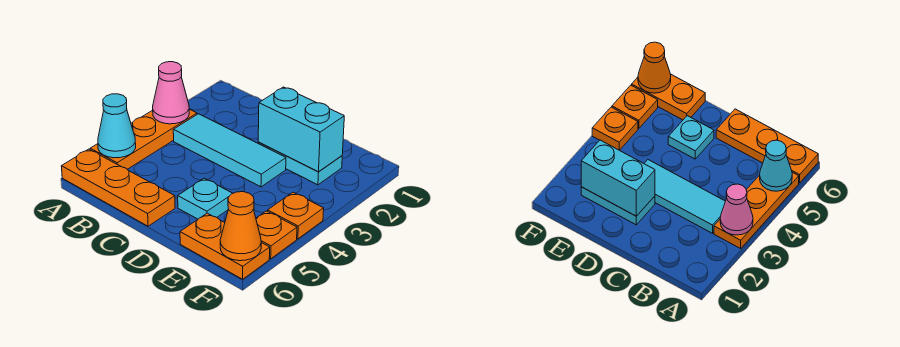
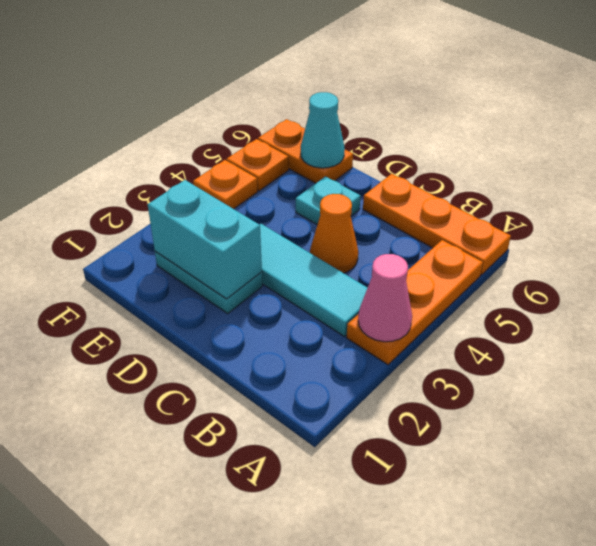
cyan 1x1 cone [98,94,136,158] -> cyan 1x1 cone moved to [301,92,345,168]
orange 1x1 cone [220,192,261,261] -> orange 1x1 cone moved to [310,194,358,273]

